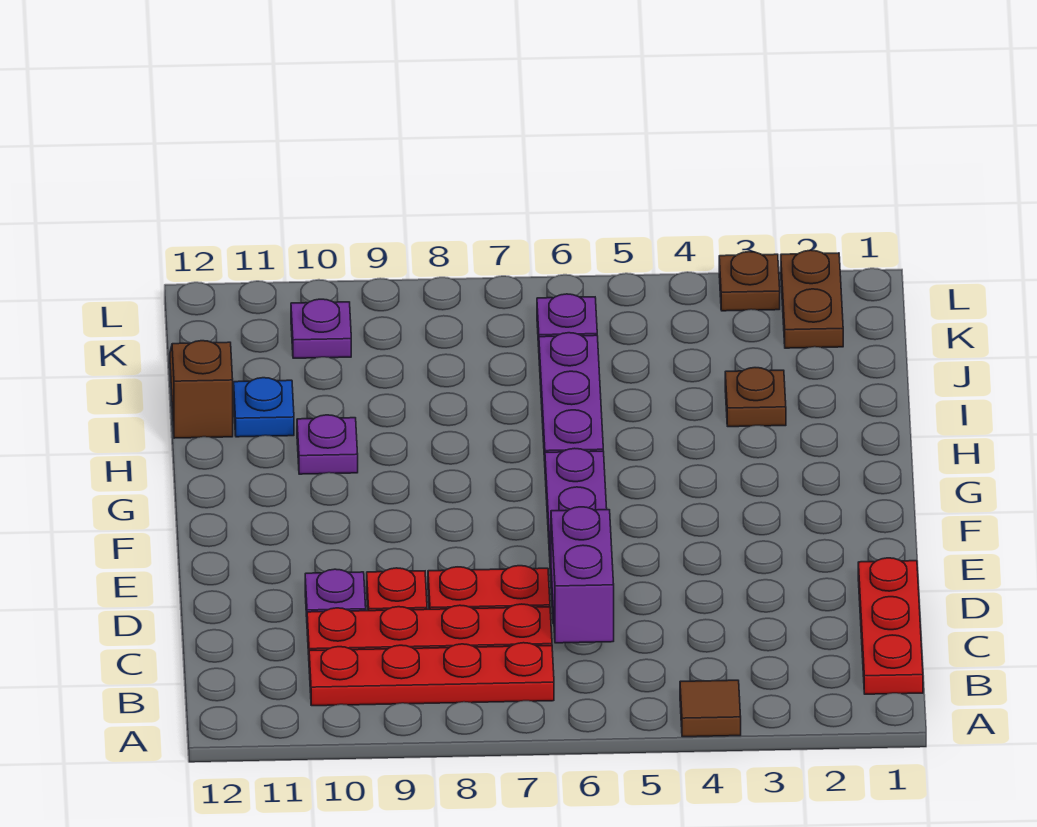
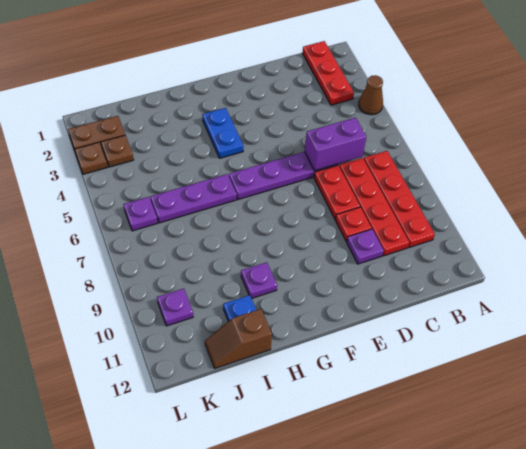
brown 1x1 tile [680,680,741,737] -> brown 1x1 cone [359,75,383,115]
red 1x3 plate [858,558,923,694] -> red 1x3 plate turned to [303,41,354,105]
none -> blue 1x2 plate [202,108,243,158]
brown 1x1 plate [725,368,786,427] -> brown 1x1 plate moved to [101,135,134,167]

